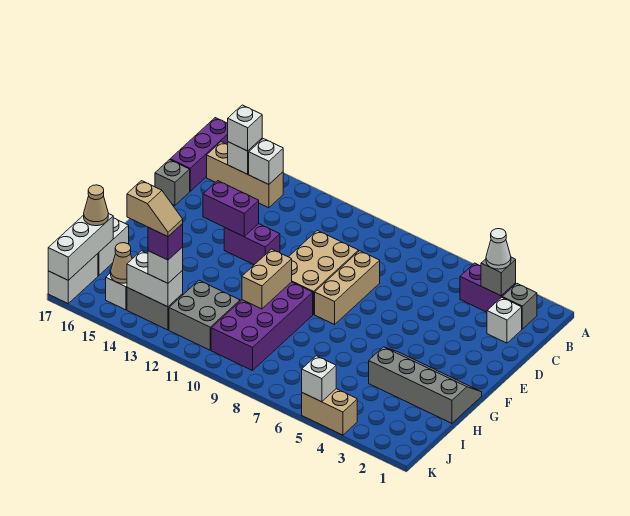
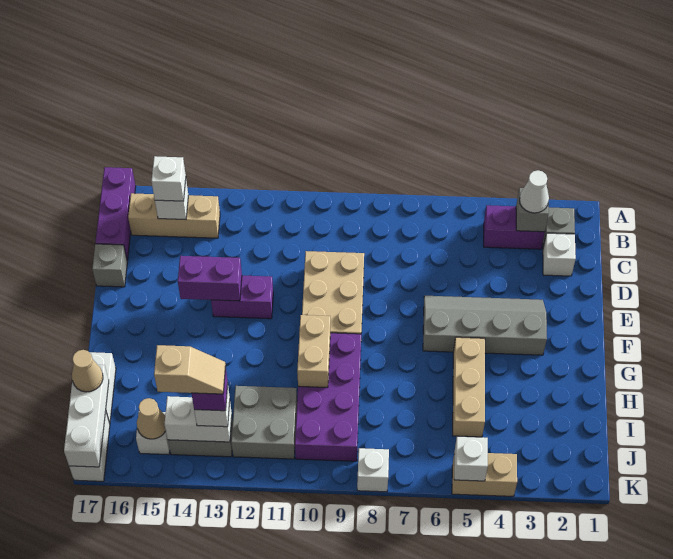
white 1x1 brick [249,139,283,185] -> white 1x1 brick moved to [357,448,389,492]
tan 1x3 brick [315,251,380,324] -> tan 1x3 brick moved to [453,337,485,437]
grey 2x4 slope [369,347,482,423] -> grey 2x4 slope moved to [423,296,547,355]

